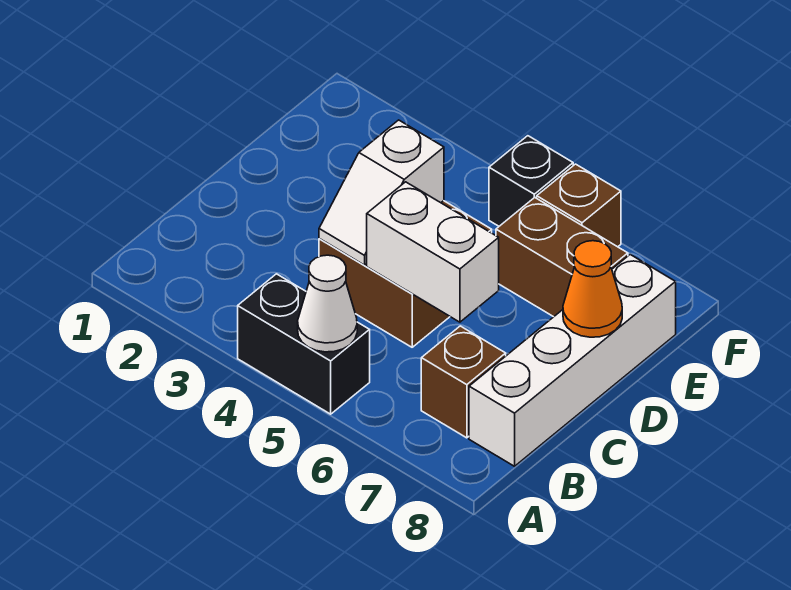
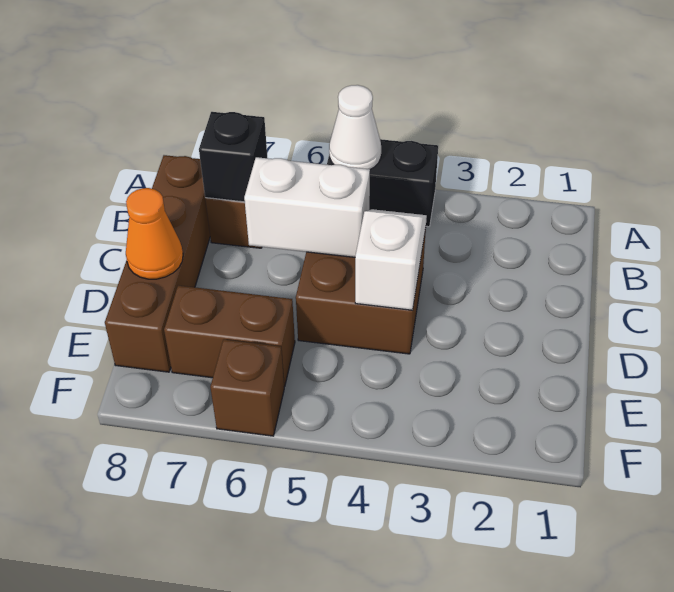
white 1x4 brick [469,255,676,466] -> brown 1x4 brick [105,155,210,372]
black 1x1 brick [489,136,573,226] -> black 1x1 brick moved to [199,112,267,202]

